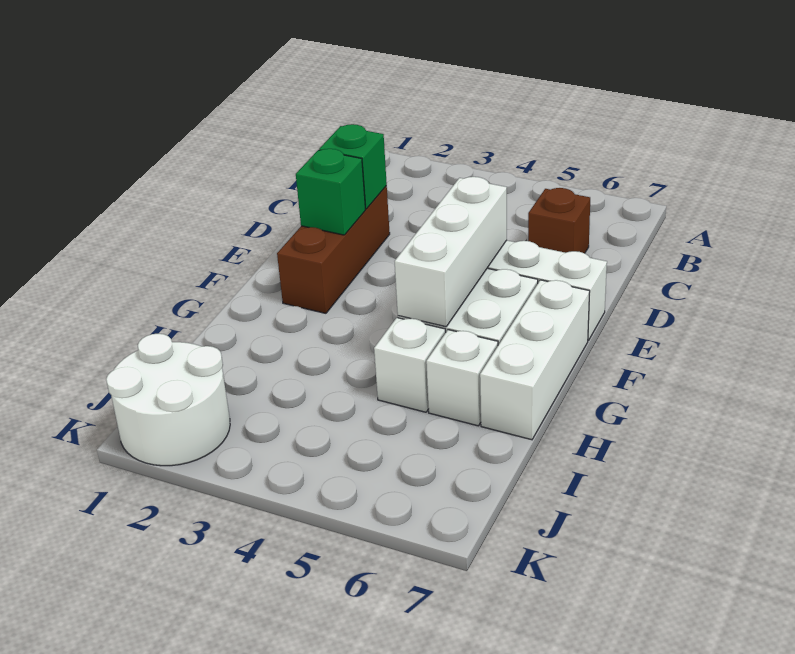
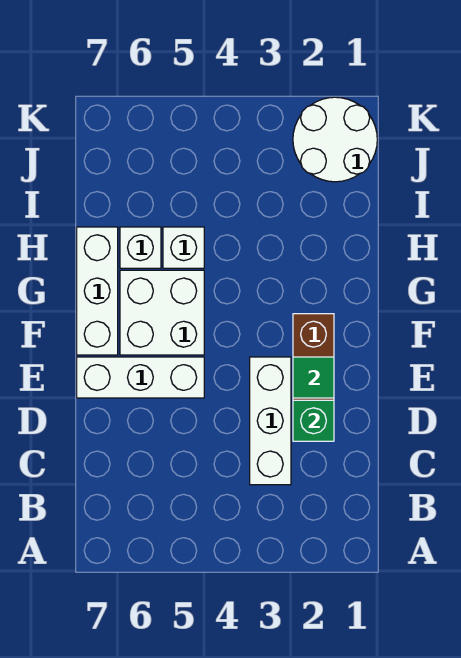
brown 1x1 brick [528,188,590,253] -> none
green 1x1 brick [296,149,365,235] -> green 1x1 tile [293,357,334,398]
white 1x3 brick [395,177,507,327] -> white 1x3 brick moved to [250,357,291,485]

